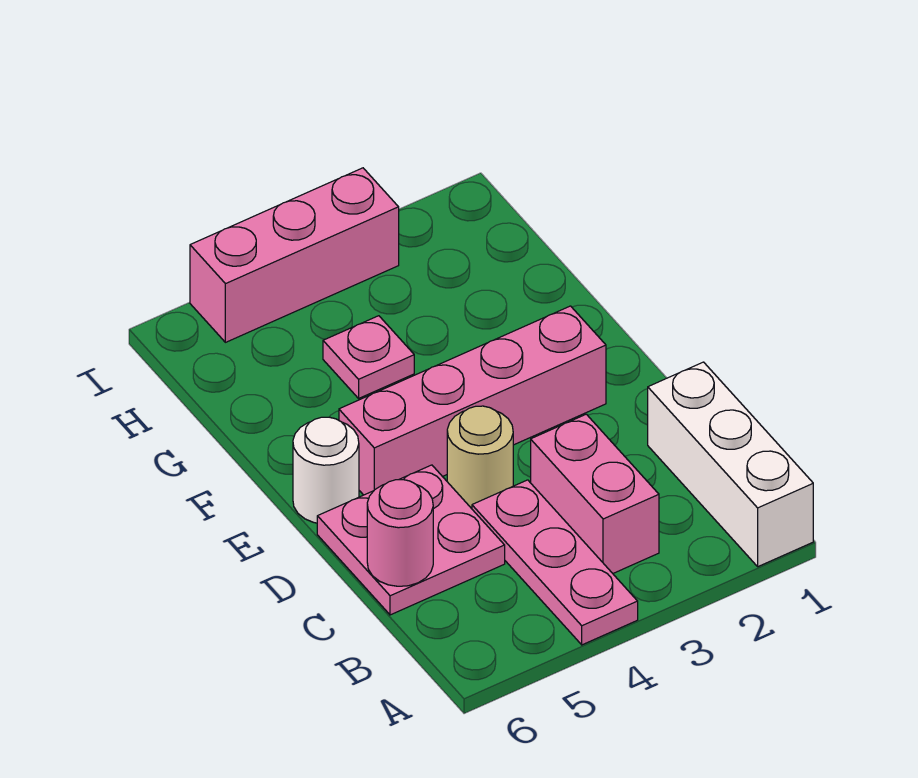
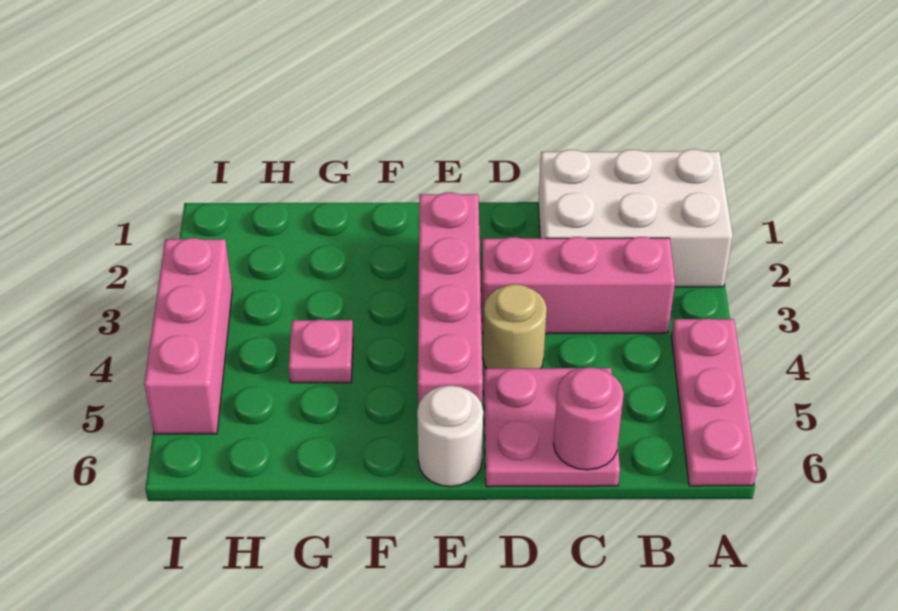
white 1x3 brick [648,362,813,567] -> white 2x3 brick [538,149,733,287]
pink 1x3 plate [472,480,638,645] -> pink 1x3 plate turned to [671,319,757,486]
pink 1x2 brick [531,414,659,573] -> pink 1x3 brick [481,237,675,334]

